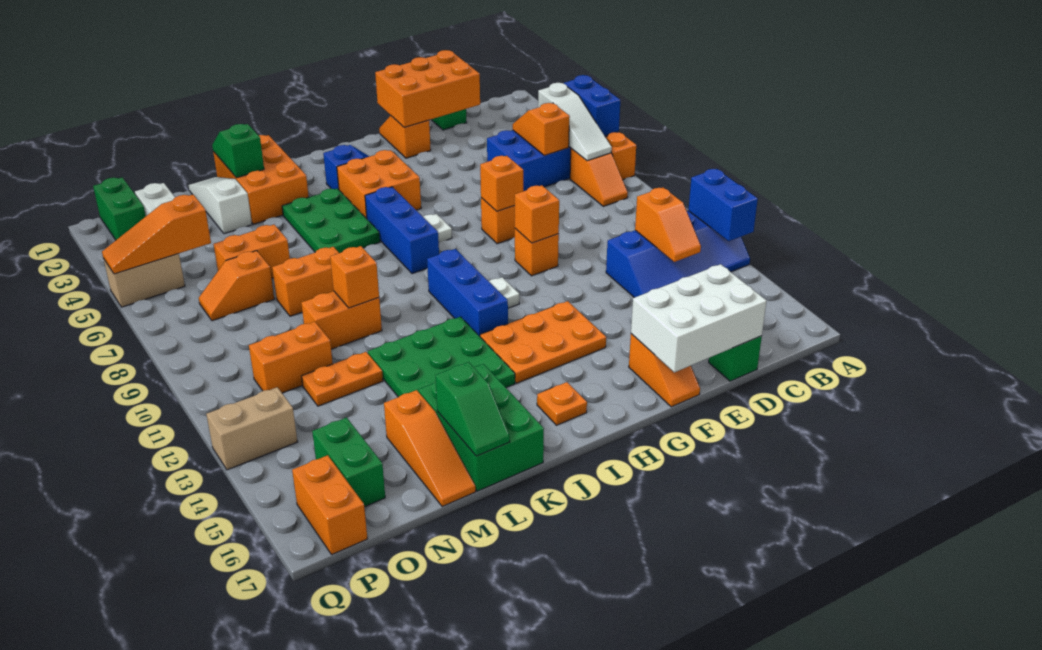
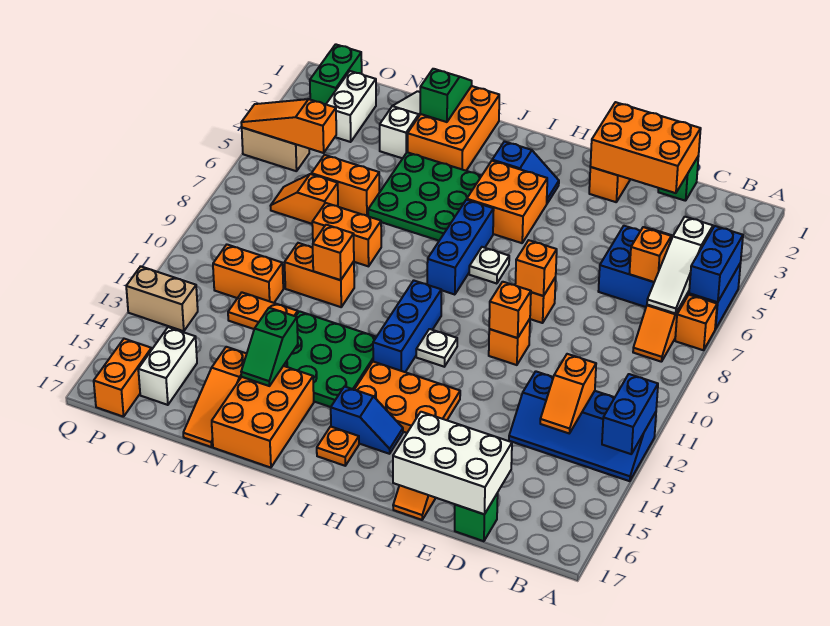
none -> blue 1x2 slope [331,386,403,454]
green 2x3 plate [282,188,380,253] -> green 3x3 plate [368,152,481,241]
green 2x3 brick [418,364,544,491] -> orange 2x3 brick [212,366,314,468]
green 1x2 slope [435,362,510,456] -> green 1x2 slope moved to [241,308,298,386]
green 1x2 brick [312,417,385,507] -> white 1x2 brick [138,327,197,405]

